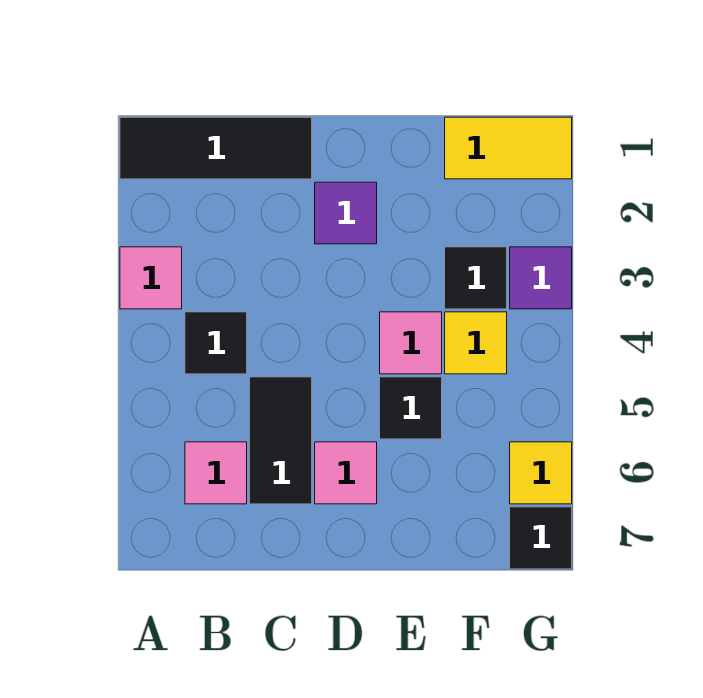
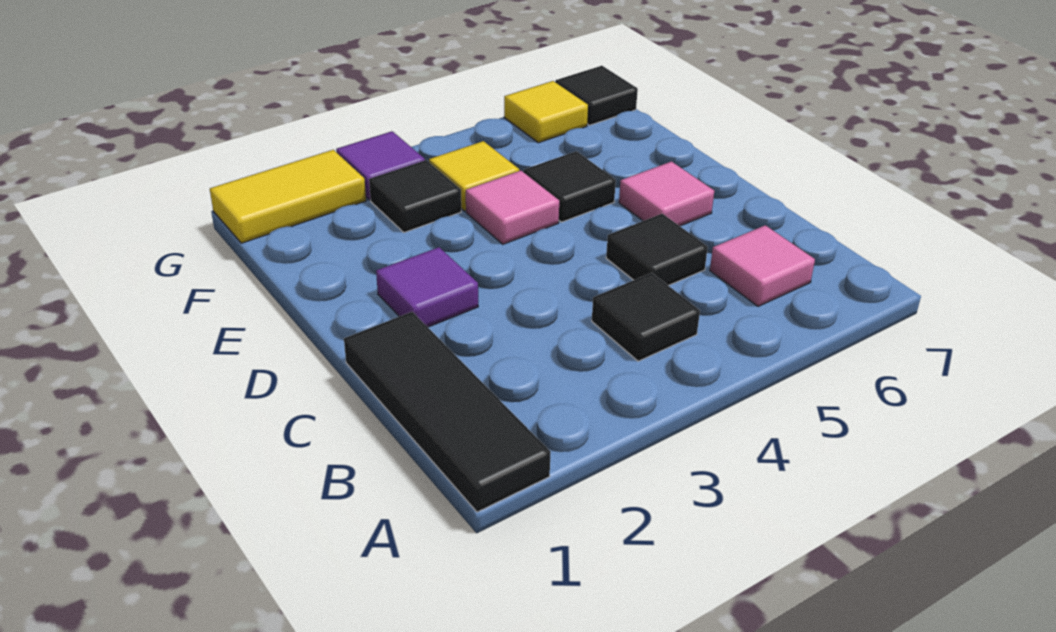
pink 1x1 tile [120,247,182,309] -> none
black 1x2 tile [250,377,312,504] -> black 1x1 tile [606,214,708,286]
yellow 1x2 tile [445,117,572,179] -> yellow 1x2 tile turned to [210,150,366,243]

